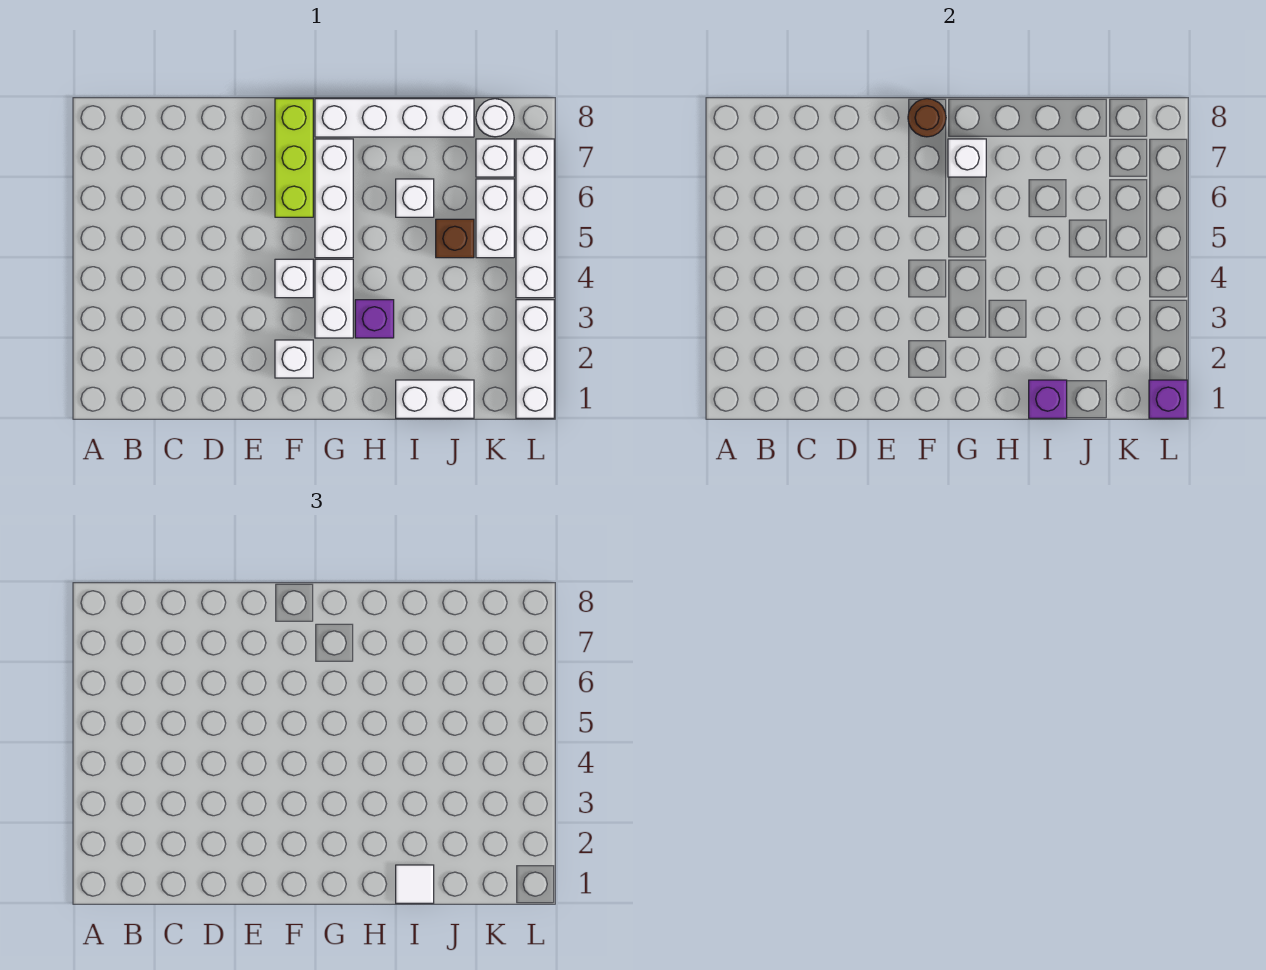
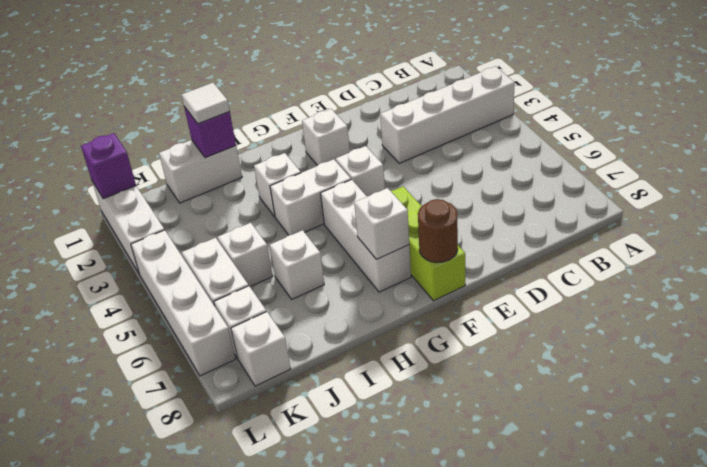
white 1x2 brick [315,259,353,338] -> white 1x2 brick turned to [270,159,351,235]
white 1x4 brick [315,99,474,137] -> white 1x4 brick moved to [380,66,515,163]
purple 1x1 brick [355,300,394,338] -> white 1x1 brick [254,153,301,217]
brown 1x1 brick [436,219,474,258] -> white 1x1 brick [218,223,273,286]
white 1x1 round brick [476,99,514,137] -> white 1x1 brick [231,312,291,386]

